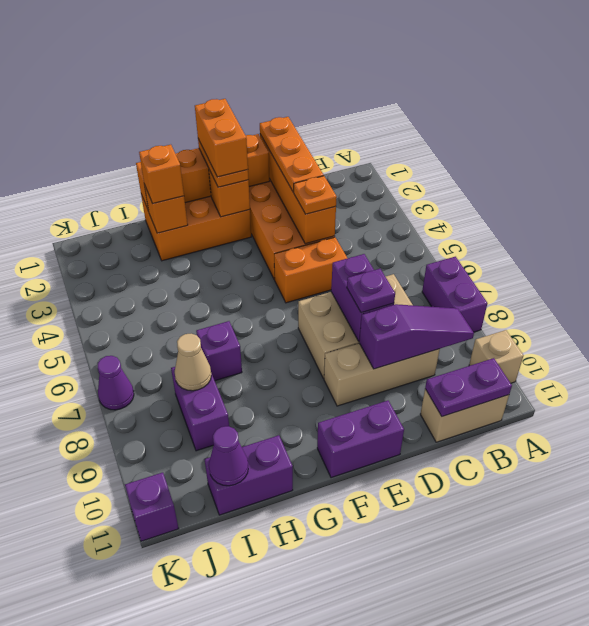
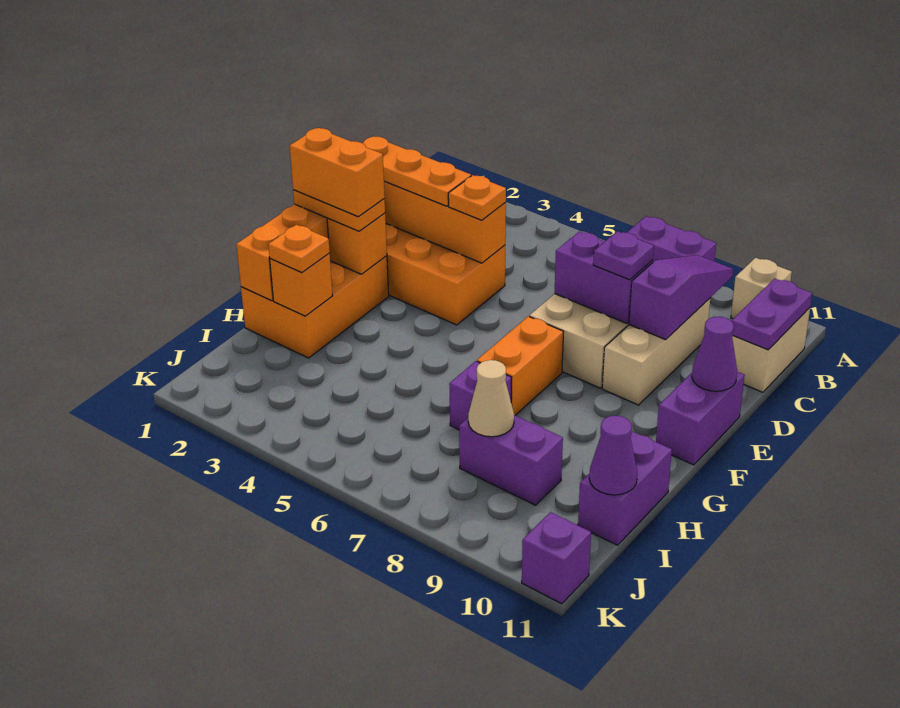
orange 1x2 brick [274,237,347,303] -> orange 1x2 brick moved to [477,316,563,415]
orange 1x1 brick [139,145,184,203] -> orange 1x1 plate [268,225,330,273]
purple 1x1 cone [98,356,134,410] -> purple 1x1 cone moved to [692,317,737,391]

